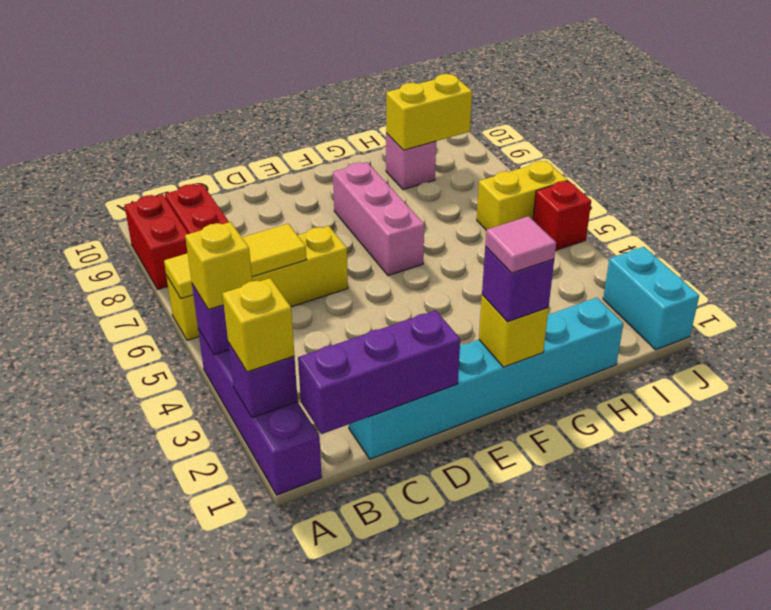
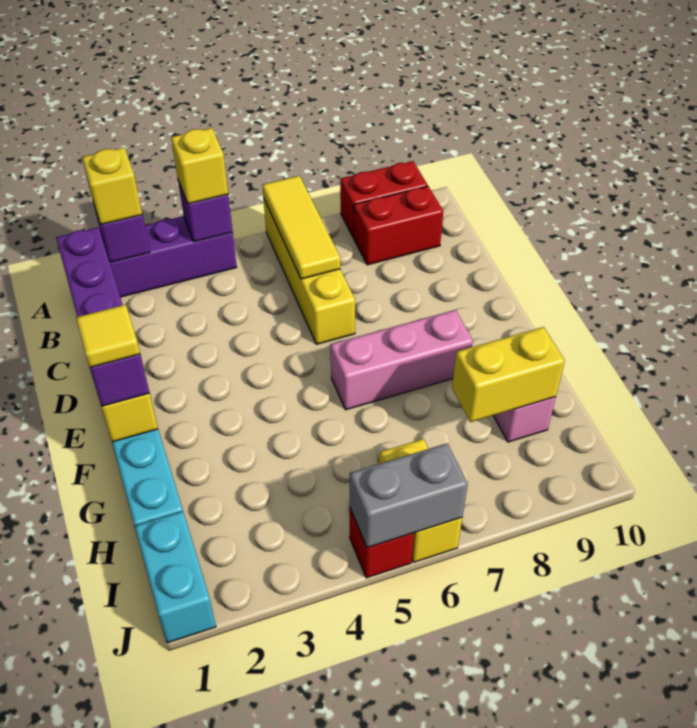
pink 1x1 tile [485,216,556,273] -> yellow 1x1 tile [76,305,140,367]
yellow 1x2 brick [386,74,472,150] -> yellow 1x2 brick turned to [452,327,565,422]
cyan 1x2 brick [603,247,699,350] -> cyan 1x2 brick turned to [135,511,216,643]
none -> grey 1x2 brick [350,443,468,548]

